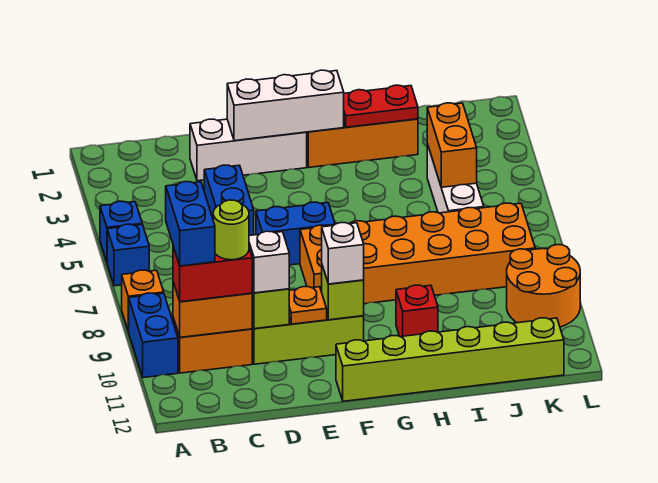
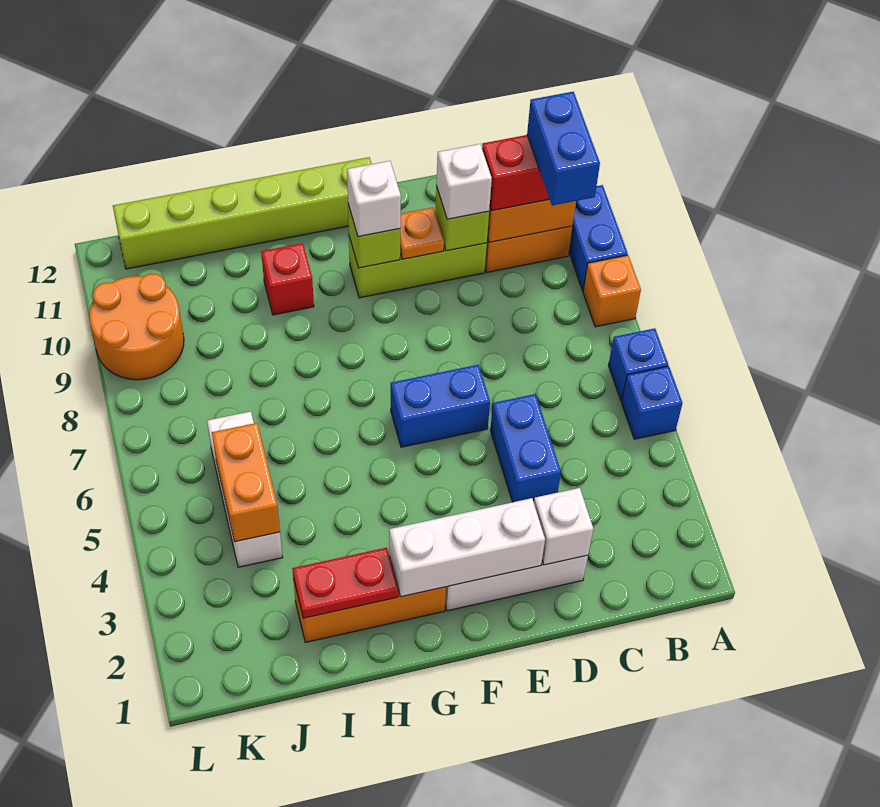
lime 1x1 round brick [213,200,249,260] -> none
none -> white 1x1 brick [534,488,593,565]
orange 2x6 brick [300,203,535,304] -> none

